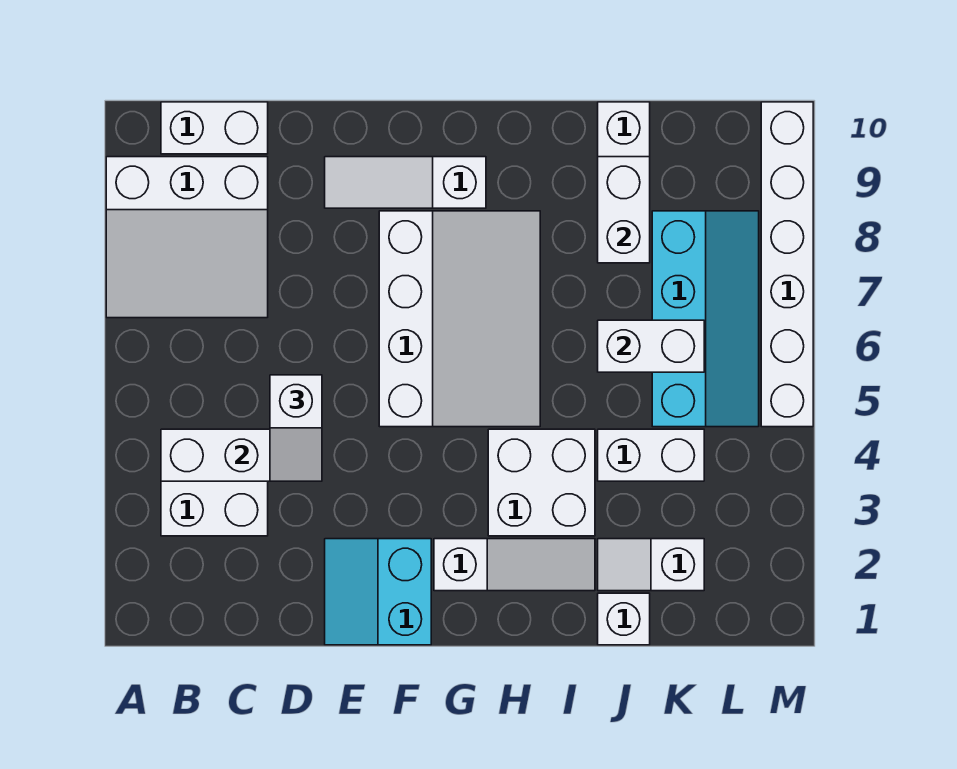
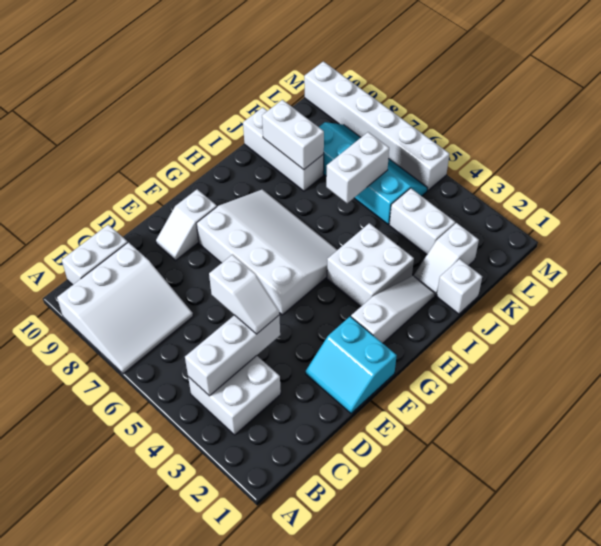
white 1x3 slope [325,157,486,208] -> white 1x2 slope [156,189,217,260]
white 1x2 brick [598,429,704,481] -> white 1x2 brick turned to [389,188,455,254]

